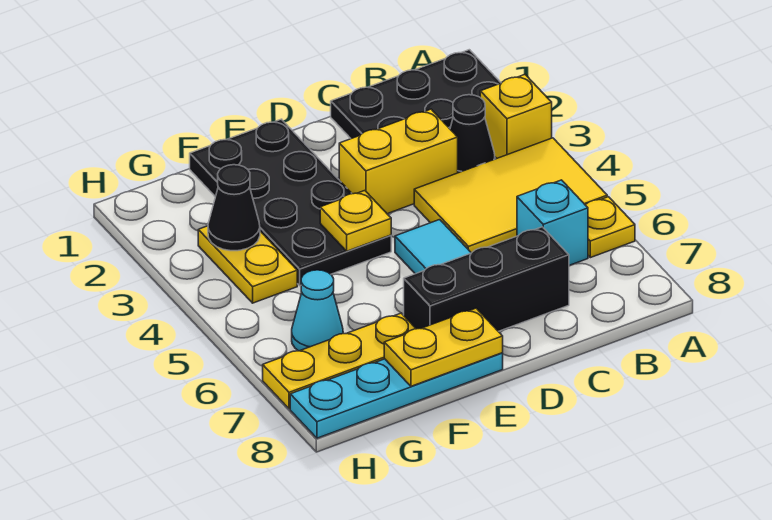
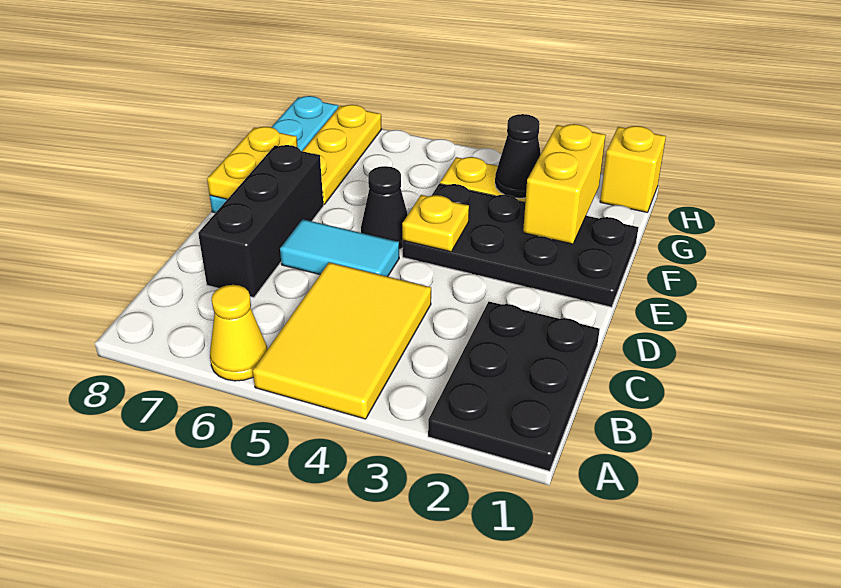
yellow 1x1 brick [480,75,552,158] -> yellow 1x1 brick moved to [600,126,666,212]
yellow 1x1 plate [586,197,635,258] -> yellow 1x1 cone [210,285,267,381]
black 1x1 cone [450,95,495,173] -> black 1x1 cone moved to [361,166,408,250]
cyan 1x1 brick [517,180,588,265] -> none
yellow 1x2 brick [339,109,458,214] -> yellow 1x2 brick moved to [523,124,605,244]
cyan 1x1 cone [292,270,343,351] -> none

